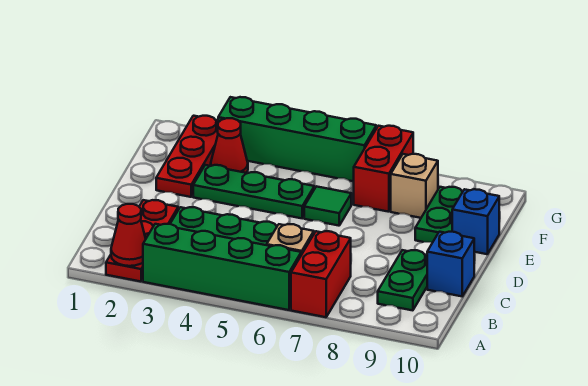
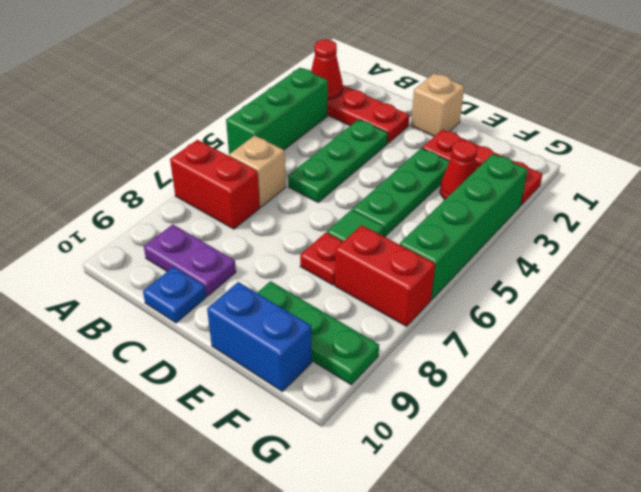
green 1x4 brick [143,224,301,310] -> green 1x3 brick [226,68,328,154]
green 1x2 plate [378,250,427,310] -> purple 1x2 plate [144,224,236,296]
blue 1x1 brick [427,232,474,296] -> blue 1x1 plate [143,267,206,323]
none -> red 1x1 plate [300,233,343,285]
green 1x2 plate [415,187,463,243] -> green 1x3 plate [257,281,379,385]
blue 1x1 brick [452,189,499,254] -> blue 1x2 brick [207,282,312,391]
tan 1x1 brick [391,154,438,218] -> tan 1x1 brick moved to [411,74,464,136]

